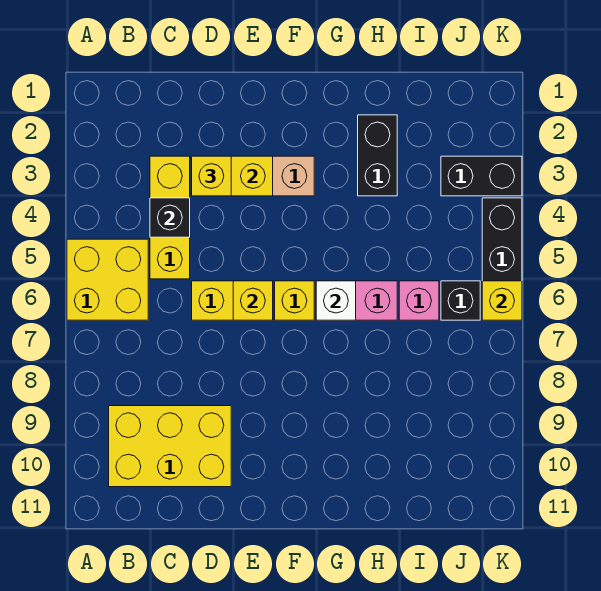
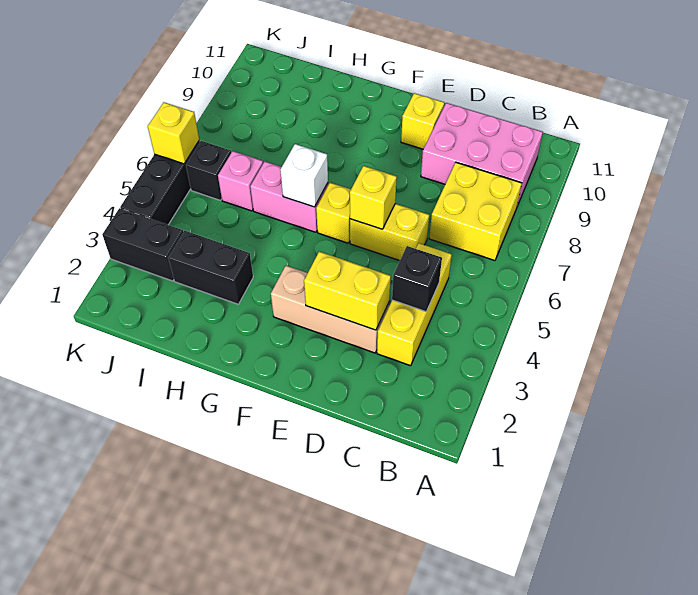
yellow 2x2 brick [67,239,148,320] -> yellow 2x2 brick moved to [429,162,522,260]
yellow 2x3 brick [109,406,231,487] -> pink 2x3 brick [421,103,543,206]
yellow 1x1 brick [192,156,231,196] -> yellow 1x1 brick moved to [401,93,444,149]
black 1x2 brick [358,115,397,196] -> black 1x2 brick turned to [168,231,253,304]

